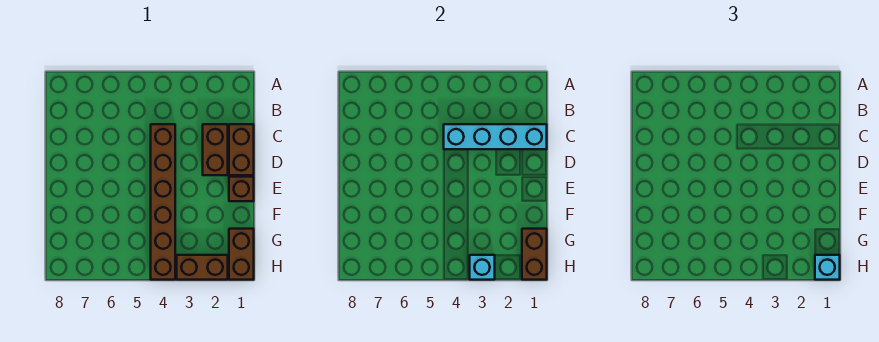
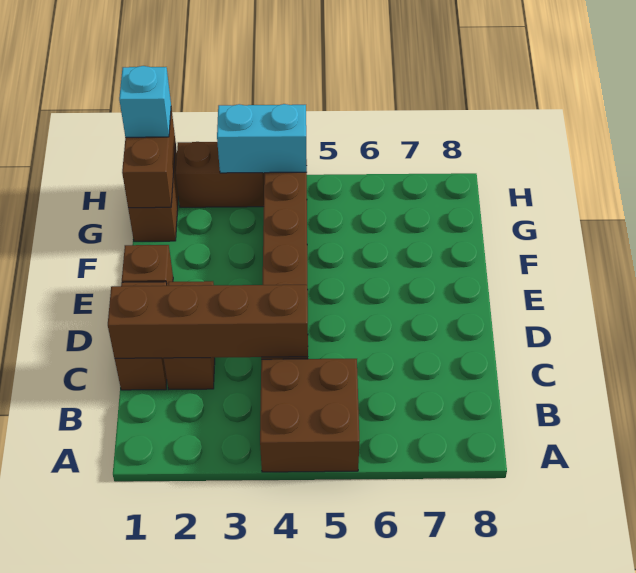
none -> brown 2x2 brick [260,359,359,472]
cyan 1x4 brick [444,124,547,149] -> brown 1x4 brick [108,285,308,358]
cyan 1x1 brick [470,255,495,280] -> cyan 1x2 brick [217,104,307,173]

